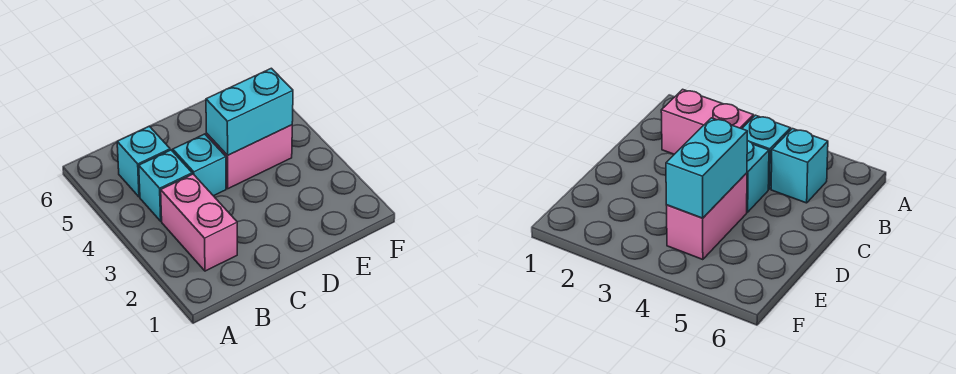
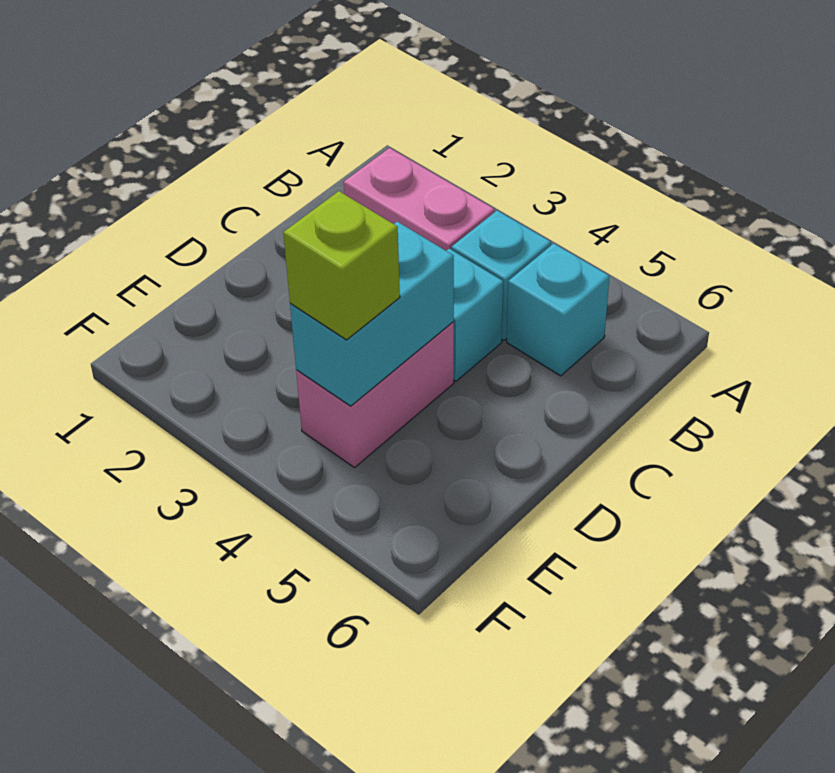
none -> lime 1x1 brick [283,191,400,340]

